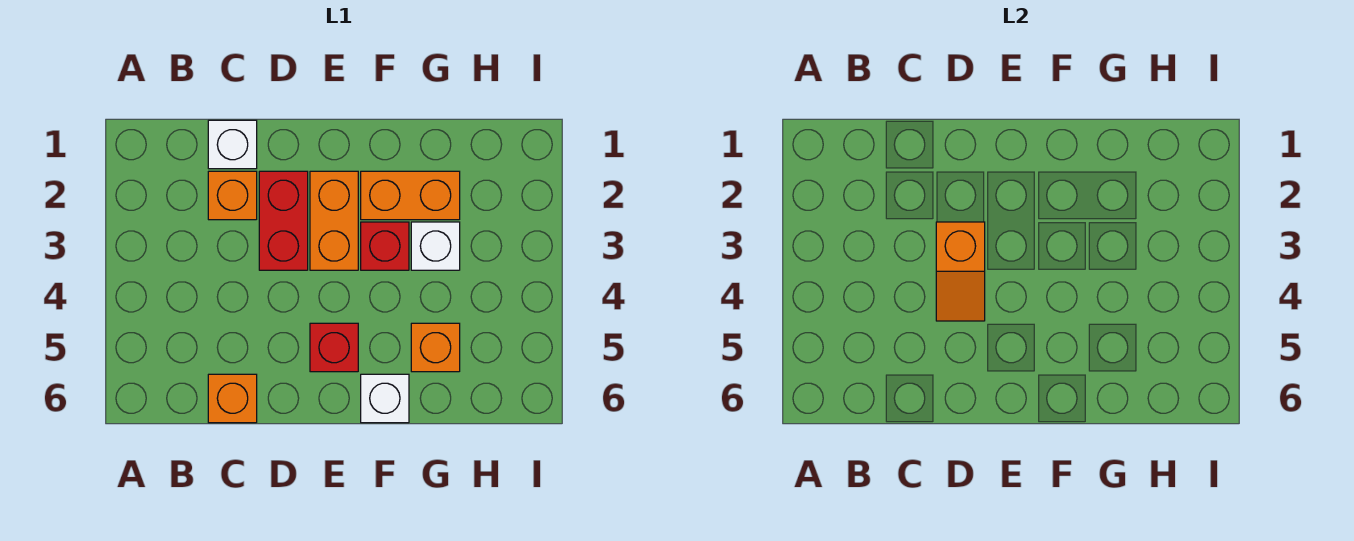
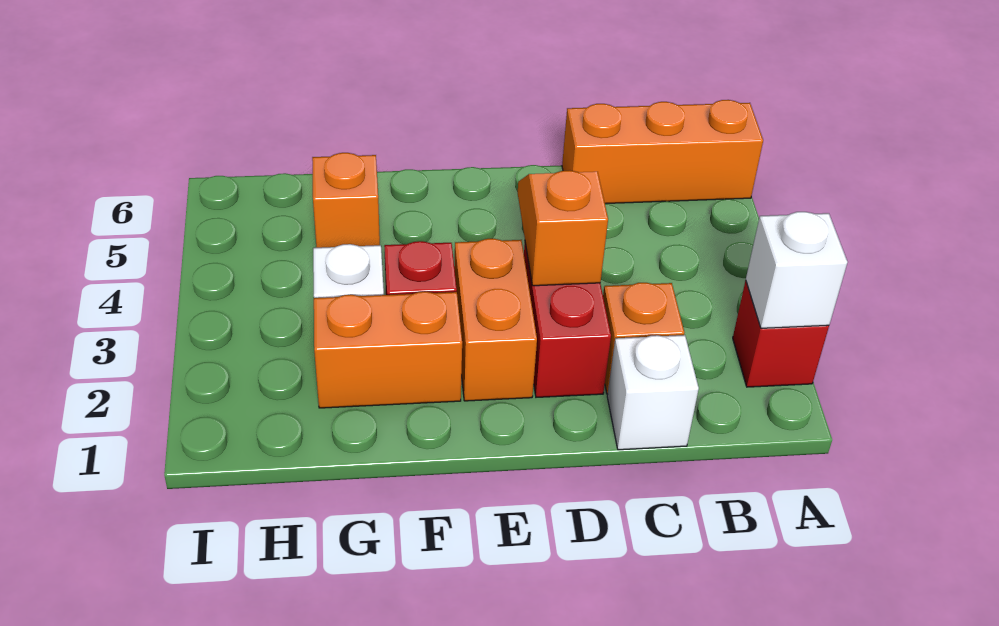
orange 1x1 brick [208,374,257,423] -> orange 1x3 brick [562,100,763,204]
red 1x1 brick [310,323,358,372] -> red 1x1 brick moved to [733,281,829,387]
white 1x1 brick [361,374,409,423] -> white 1x1 brick moved to [746,212,848,328]

